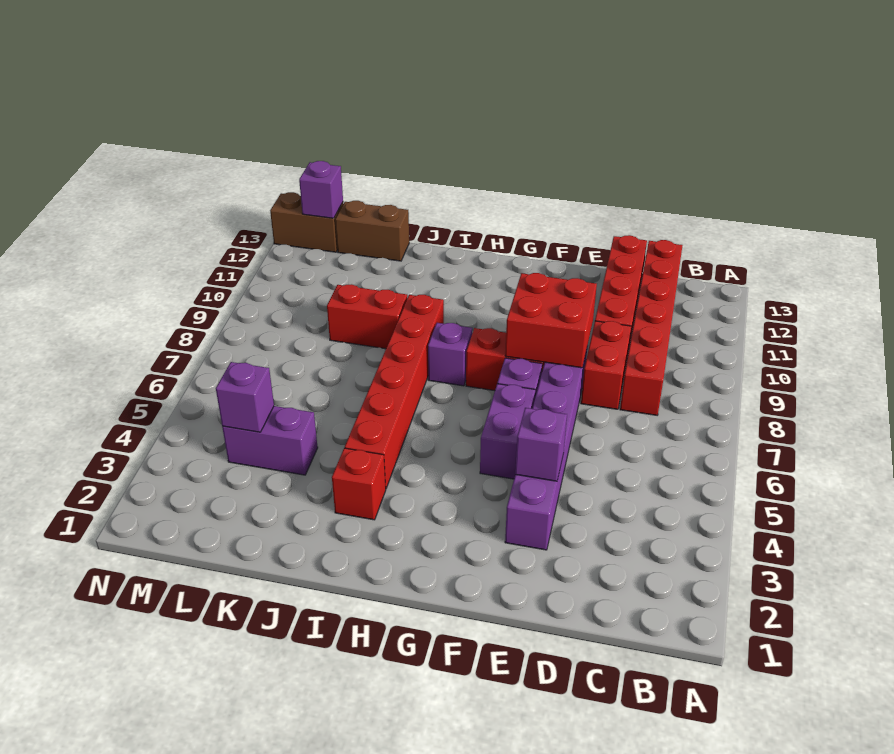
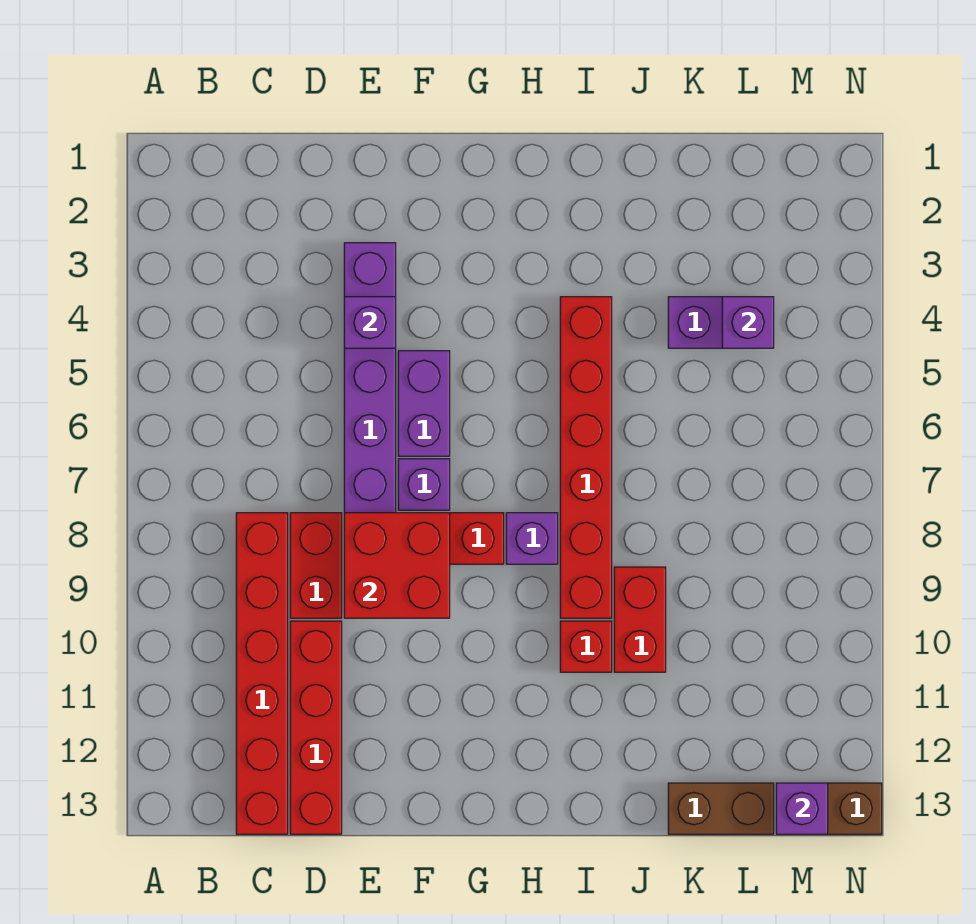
red 1x1 brick [332,448,386,520] -> red 1x1 brick moved to [560,621,612,672]
red 1x2 brick [327,284,407,349] -> red 1x2 brick turned to [614,567,666,672]

